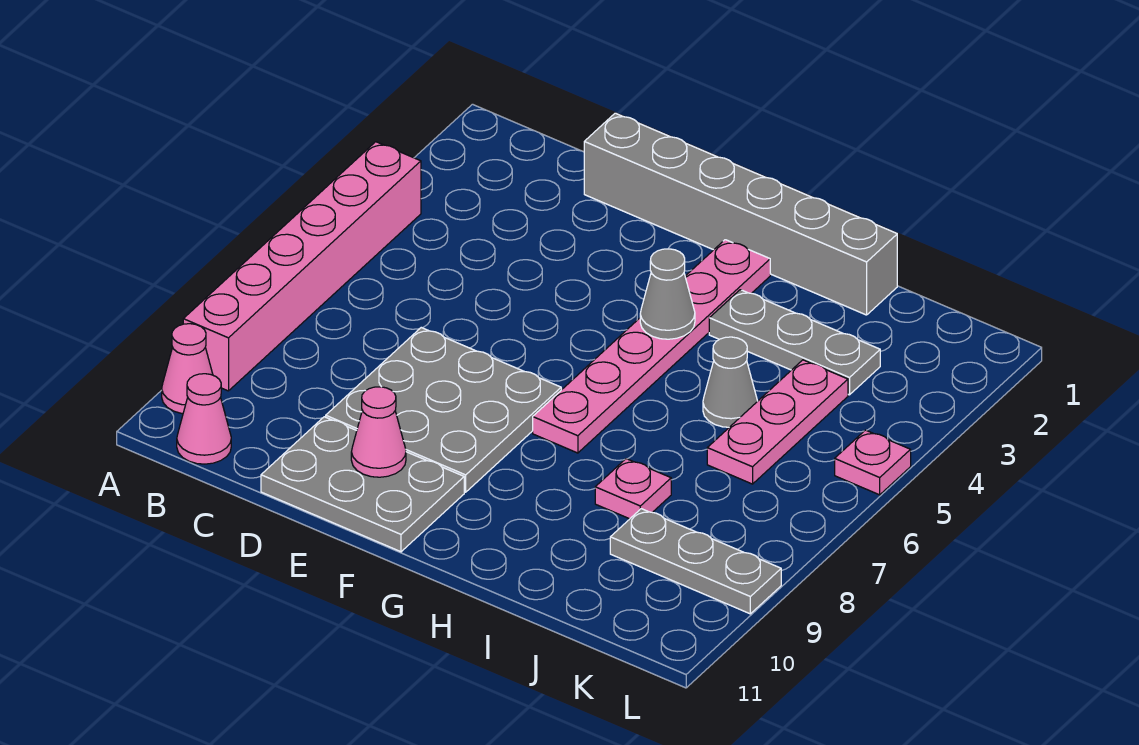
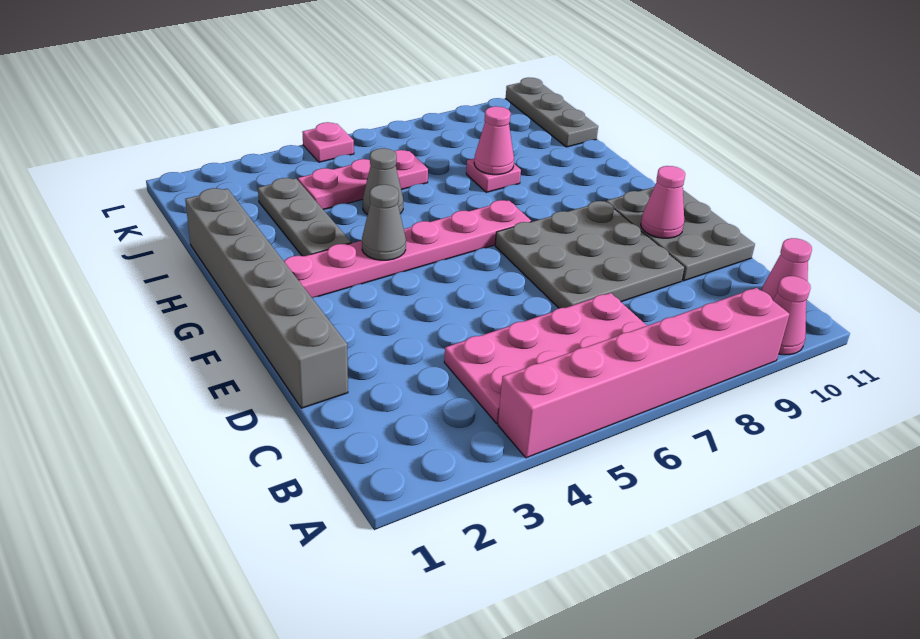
none -> pink 2x4 plate [444,293,647,423]
none -> pink 1x1 cone [474,106,514,175]
grey 1x3 plate [610,509,781,614] -> grey 1x3 plate moved to [506,78,598,147]

